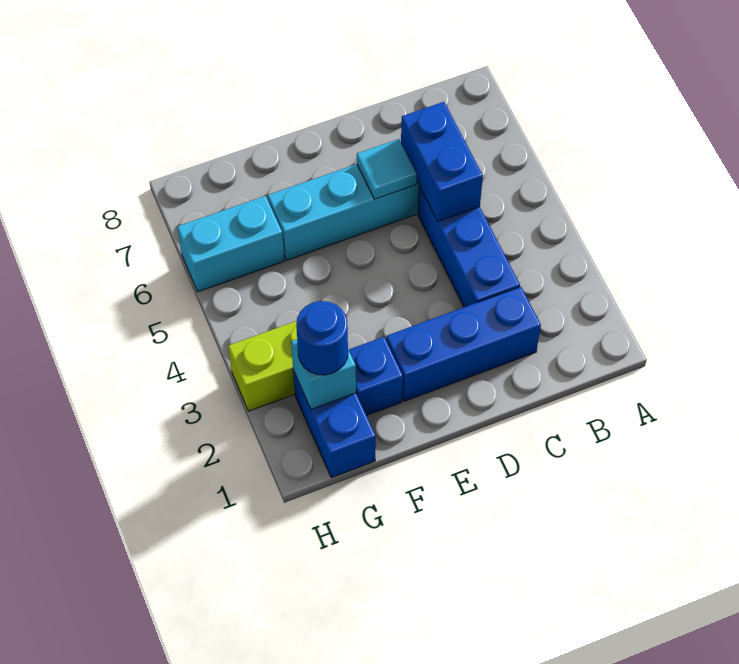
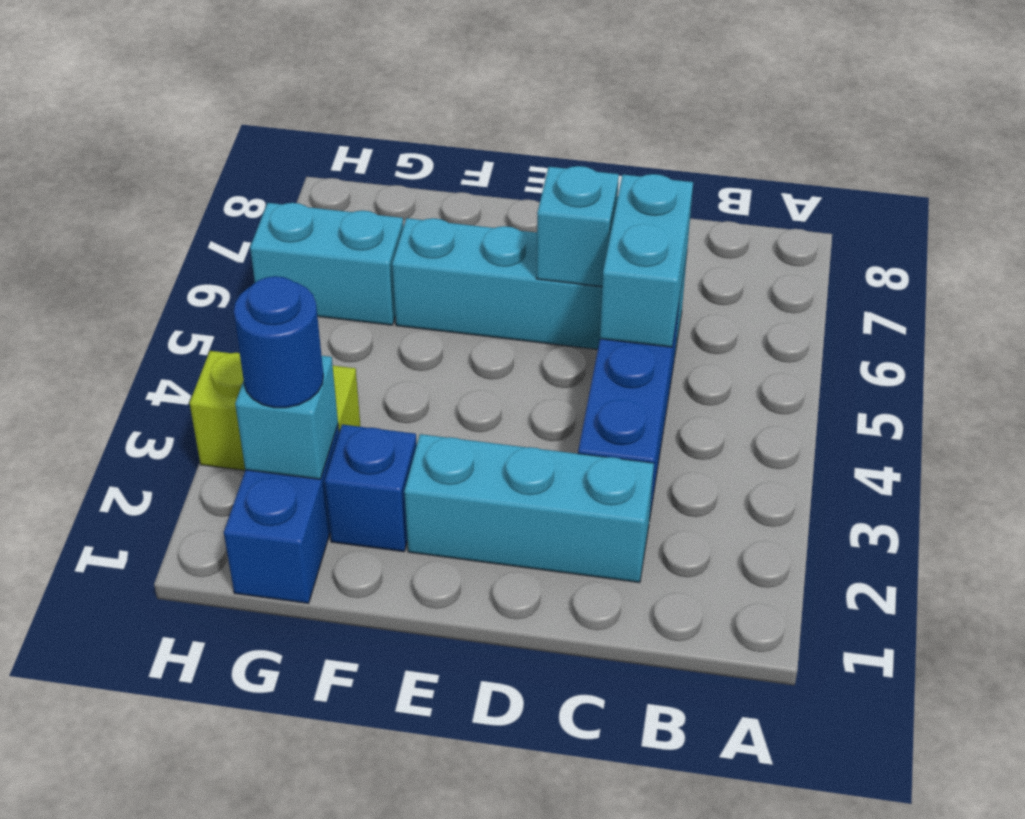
blue 1x3 brick [386,287,541,401] -> cyan 1x3 brick [404,434,654,583]
blue 1x2 brick [401,102,483,221] -> cyan 1x2 brick [600,174,693,347]
cyan 1x1 tile [357,139,417,199] -> cyan 1x1 brick [537,166,619,287]

